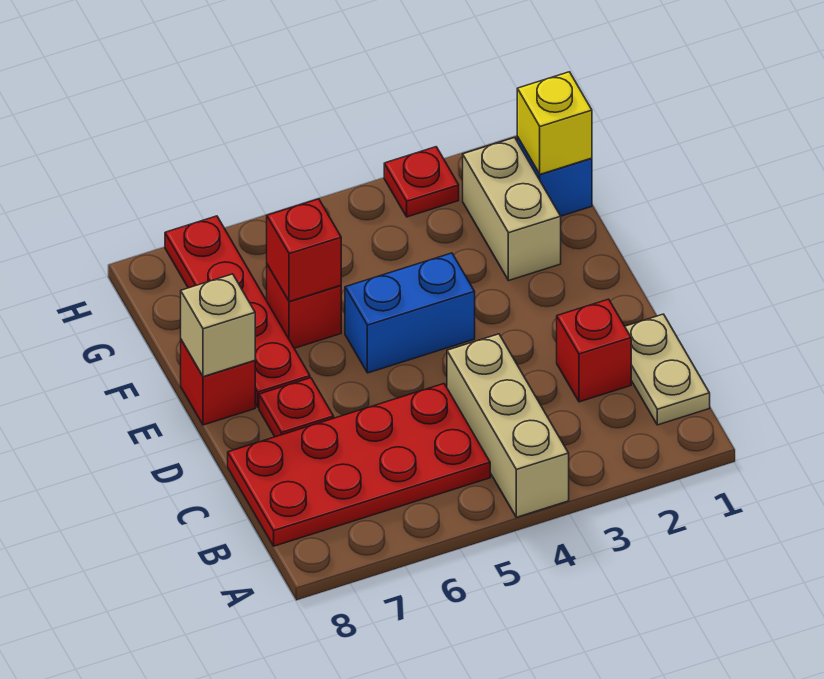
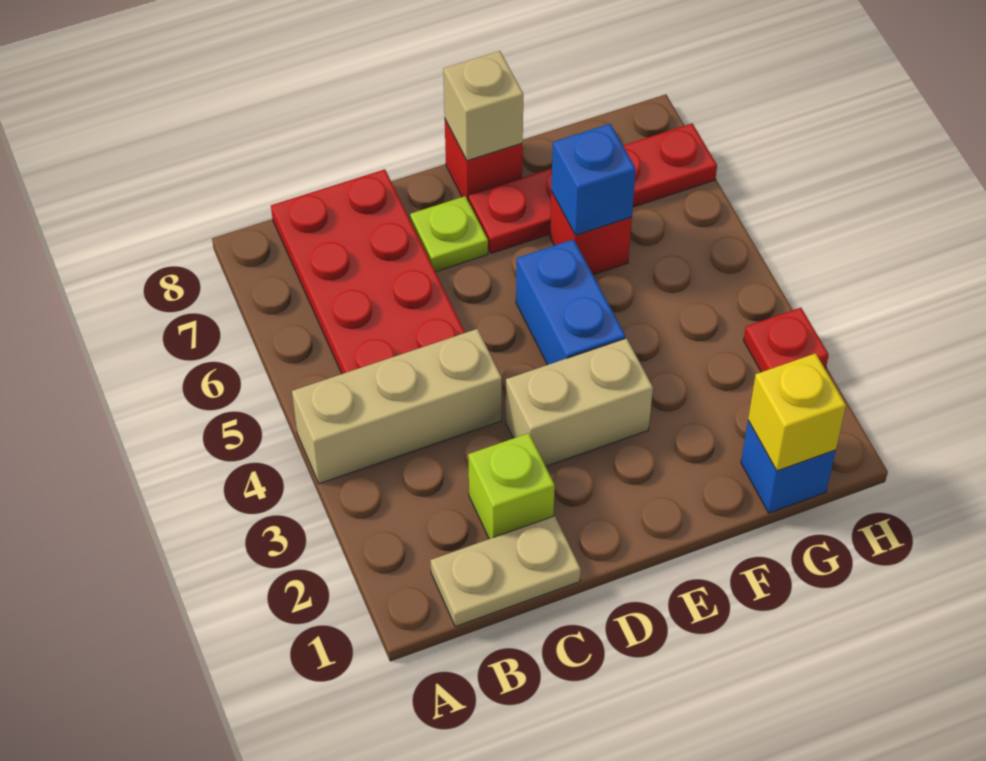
red 1x1 brick [557,299,631,402] -> lime 1x1 brick [468,433,555,539]
red 1x1 plate [259,378,334,437] -> lime 1x1 plate [410,196,488,272]
tan 1x2 brick [463,137,561,281] -> tan 1x2 brick moved to [506,338,653,466]
red 1x1 brick [267,199,341,302] -> blue 1x1 brick [551,124,636,235]

